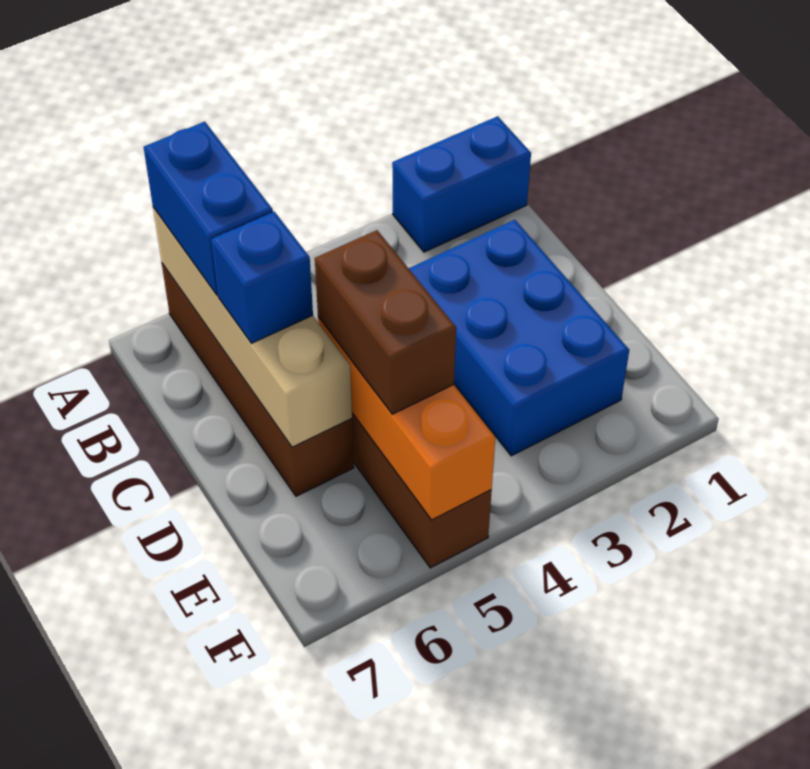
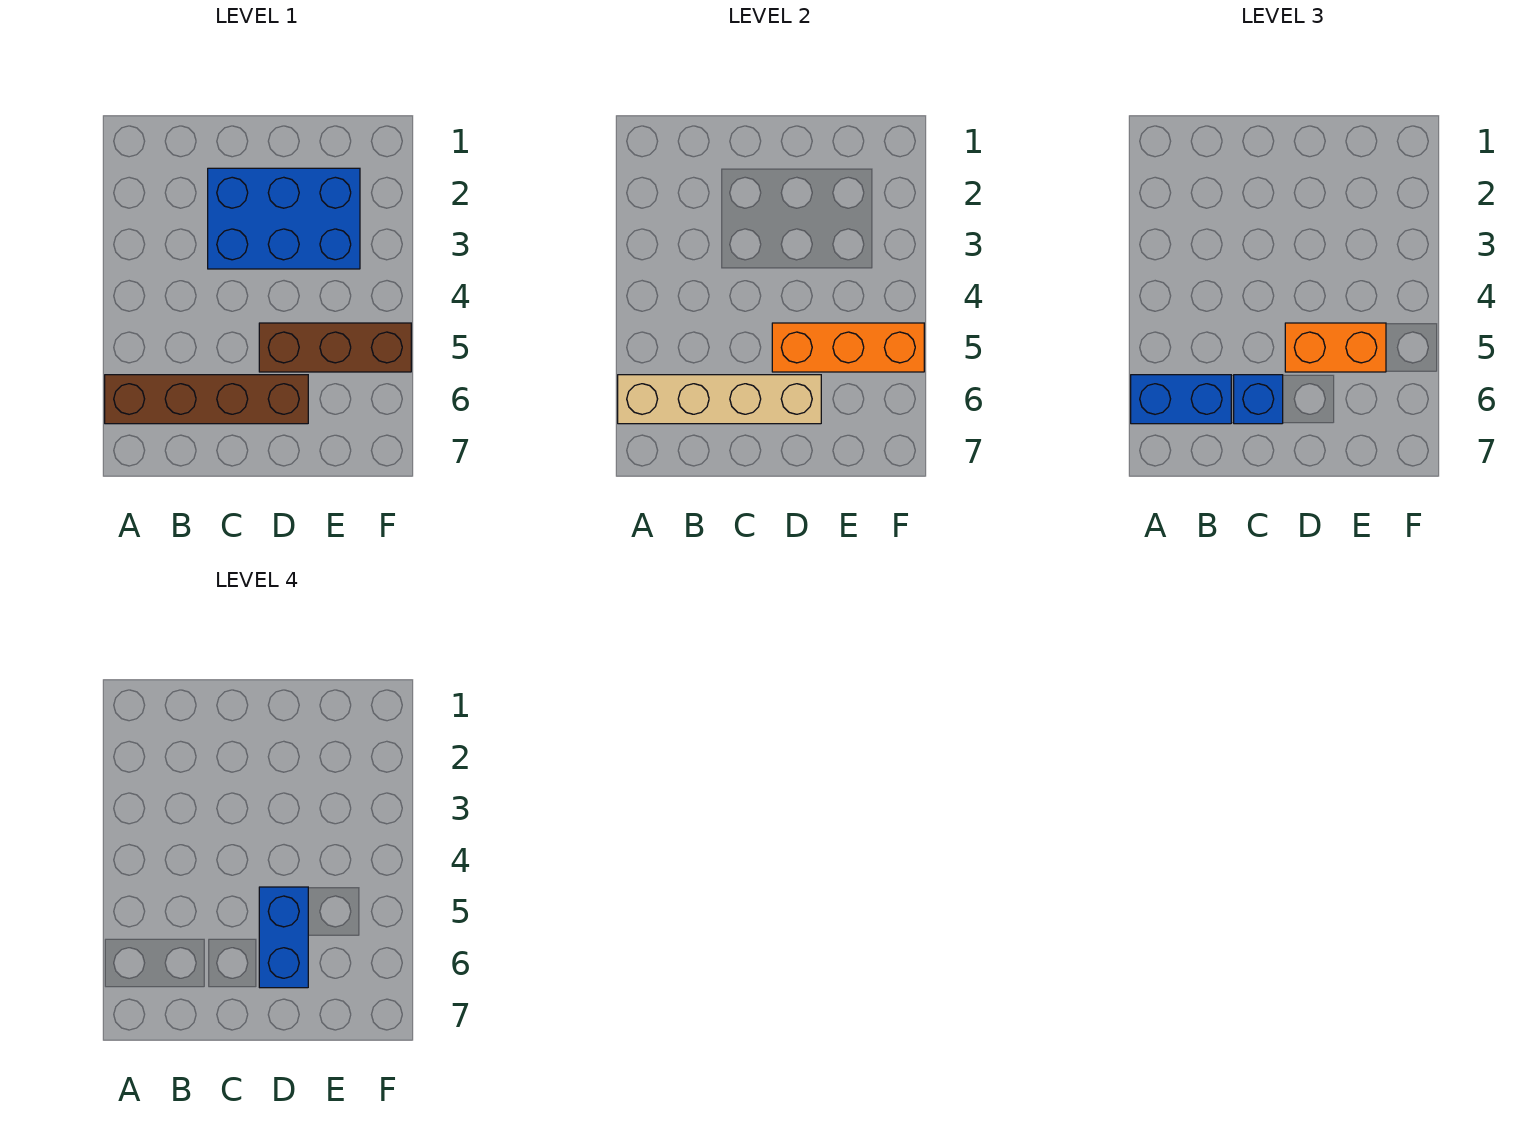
blue 1x2 brick [392,116,531,252] -> blue 1x2 brick moved to [259,887,308,988]
brown 1x2 brick [315,230,456,414] -> orange 1x2 brick [1285,323,1386,372]

